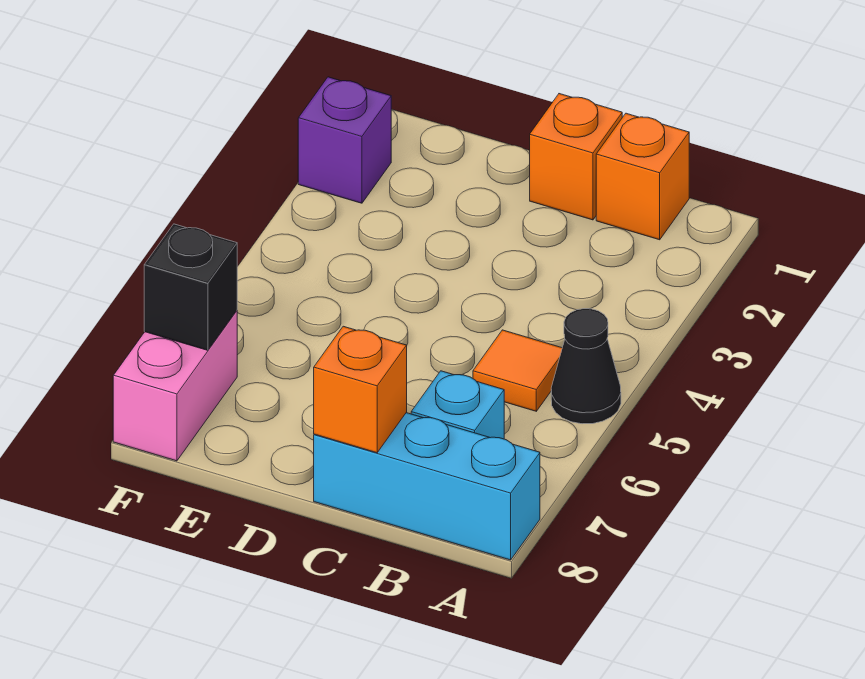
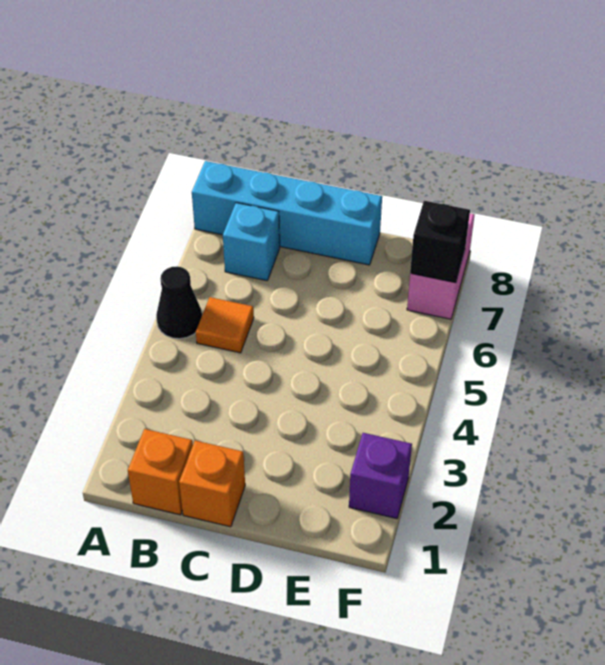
cyan 1x3 brick [314,413,540,560] -> cyan 1x4 brick [192,161,382,265]
orange 1x1 brick [314,326,407,453] -> none

